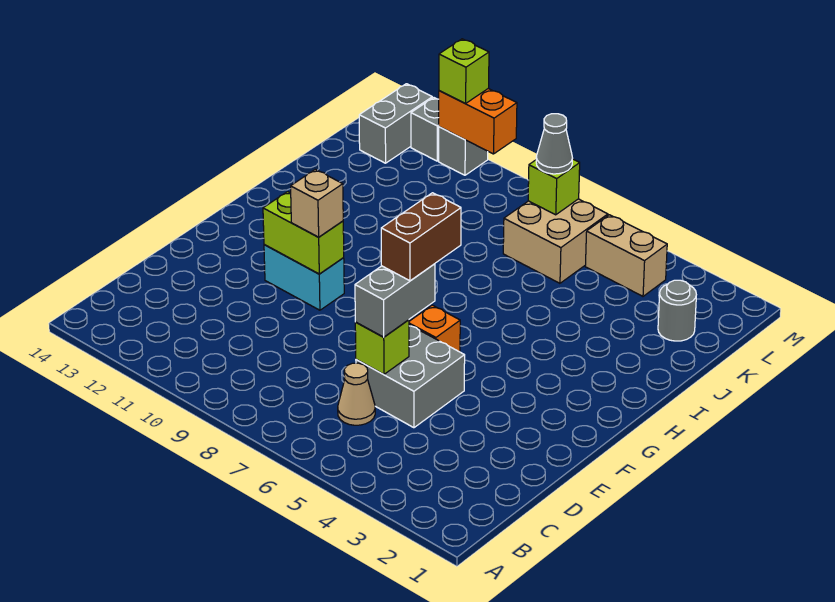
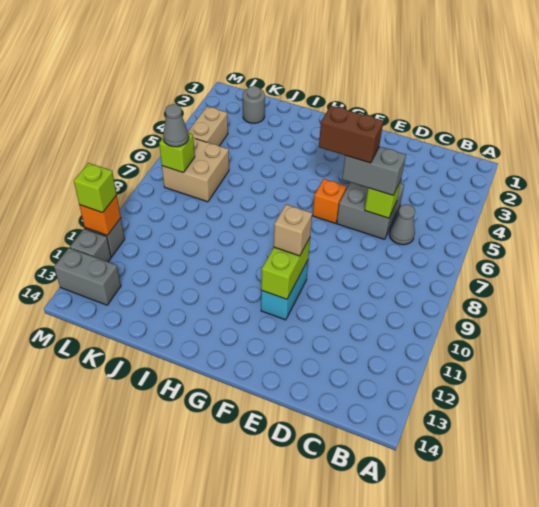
tan 1x1 cone [338,363,375,425] -> grey 1x1 cone [389,204,415,245]
orange 1x2 brick [439,88,517,154] -> orange 1x1 brick [79,195,121,235]

